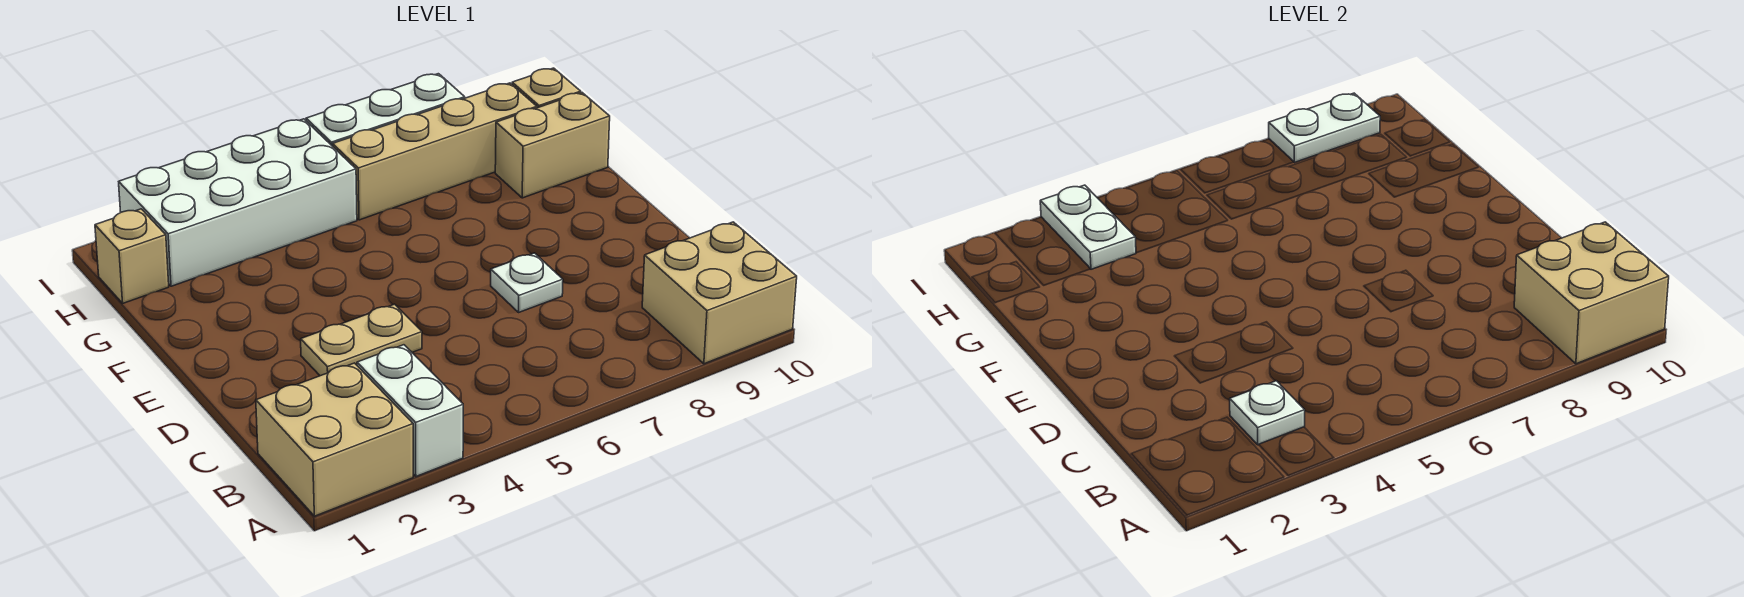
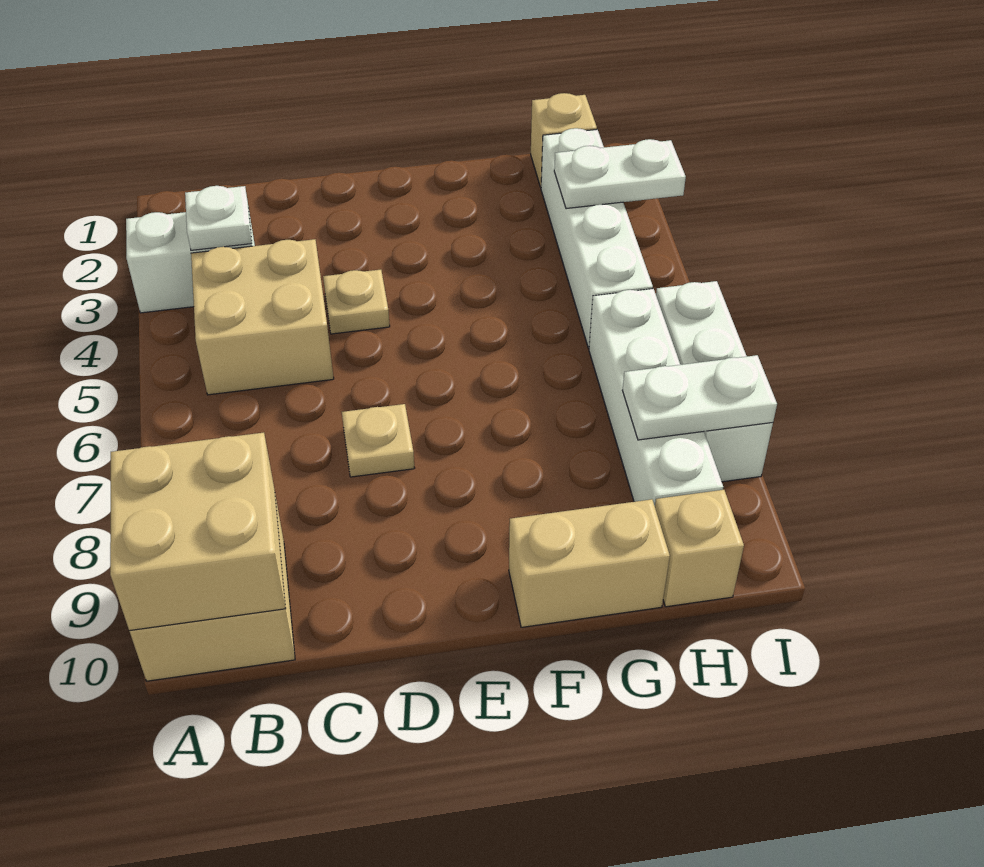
tan 2x2 brick [256,363,413,516] -> tan 2x2 brick moved to [191,239,334,395]
tan 1x2 plate [301,304,422,376] -> tan 1x1 plate [323,270,390,334]
white 1x1 plate [491,253,563,312] -> tan 1x1 plate [342,404,414,477]
tan 1x2 brick [495,93,610,198] -> tan 1x2 brick turned to [509,499,670,627]
white 2x4 brick [119,119,357,286] -> white 1x4 brick [541,128,653,348]
tan 1x4 brick [333,83,537,220] -> white 1x4 brick [589,289,723,506]
white 1x2 plate [1269,93,1380,162] -> white 1x2 plate turned to [622,355,777,440]

